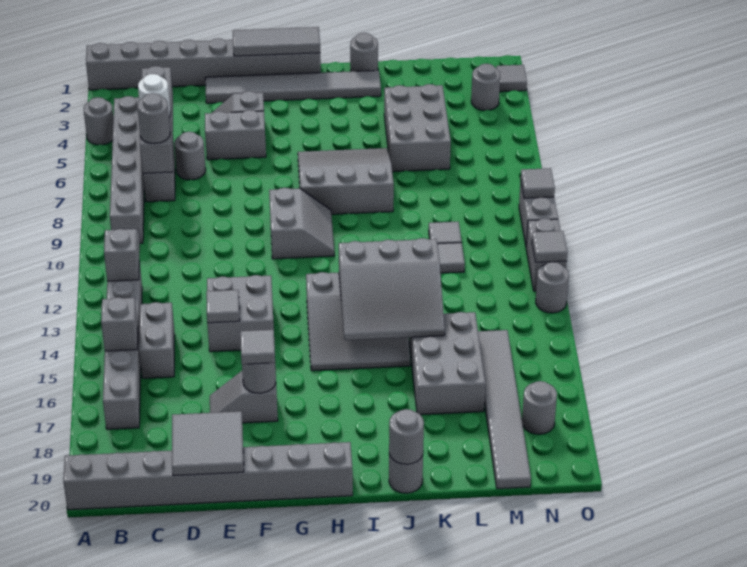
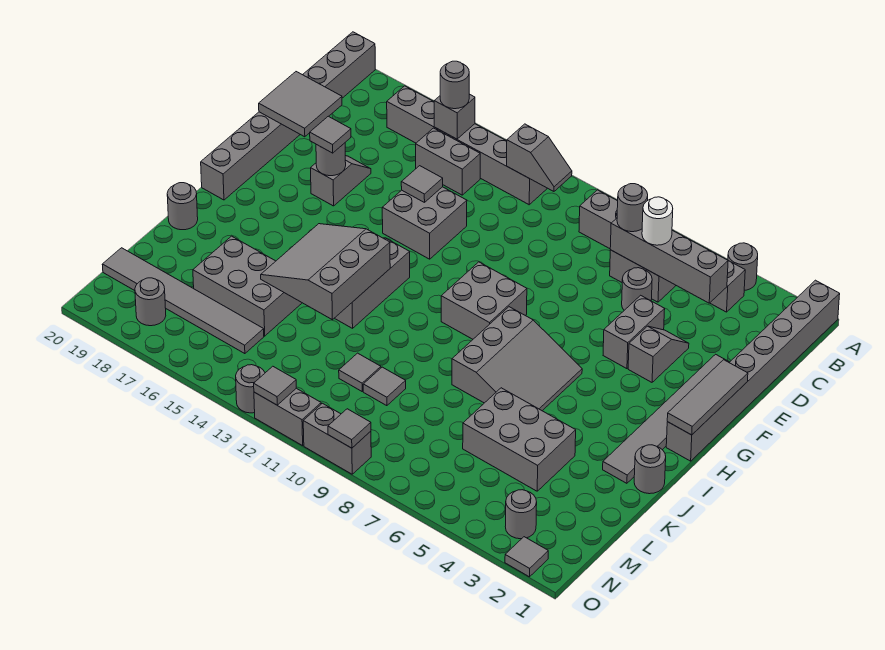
grey 2x2 slope [269,188,334,259] -> grey 2x2 brick [441,262,527,339]
grey 1x1 round brick [389,409,424,464] -> grey 1x1 round brick moved to [440,61,469,109]

